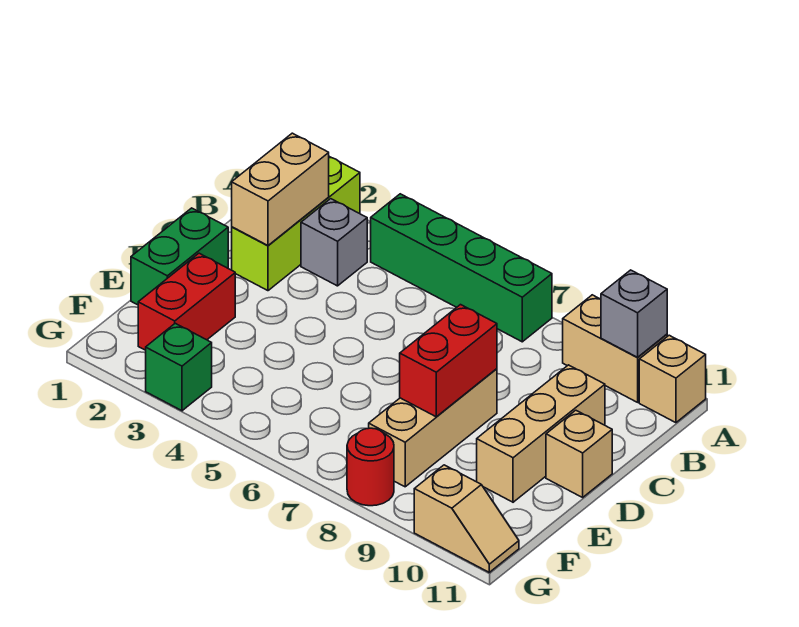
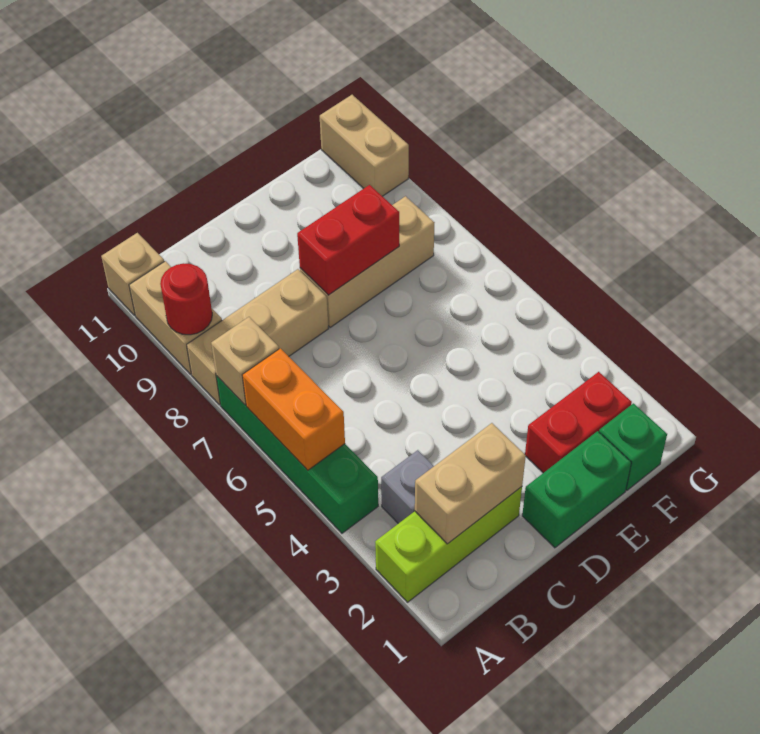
none -> orange 1x2 brick [242,348,345,470]
grey 1x1 brick [601,270,667,358] -> none
tan 1x3 brick [477,365,605,502] -> tan 1x3 brick moved to [187,269,328,405]
tan 1x1 brick [546,410,612,497] -> tan 1x1 brick moved to [211,317,279,405]
green 1x1 brick [146,323,212,411] -> green 1x1 brick moved to [599,403,667,490]
red 1x1 round brick [347,428,394,506] -> red 1x1 round brick moved to [160,263,212,335]
tan 1x2 slope [414,465,519,572] -> tan 1x2 brick [320,95,409,196]

